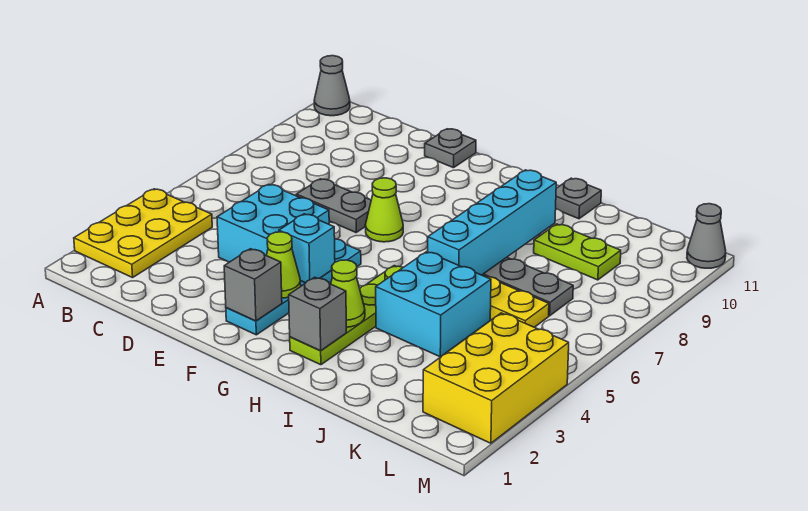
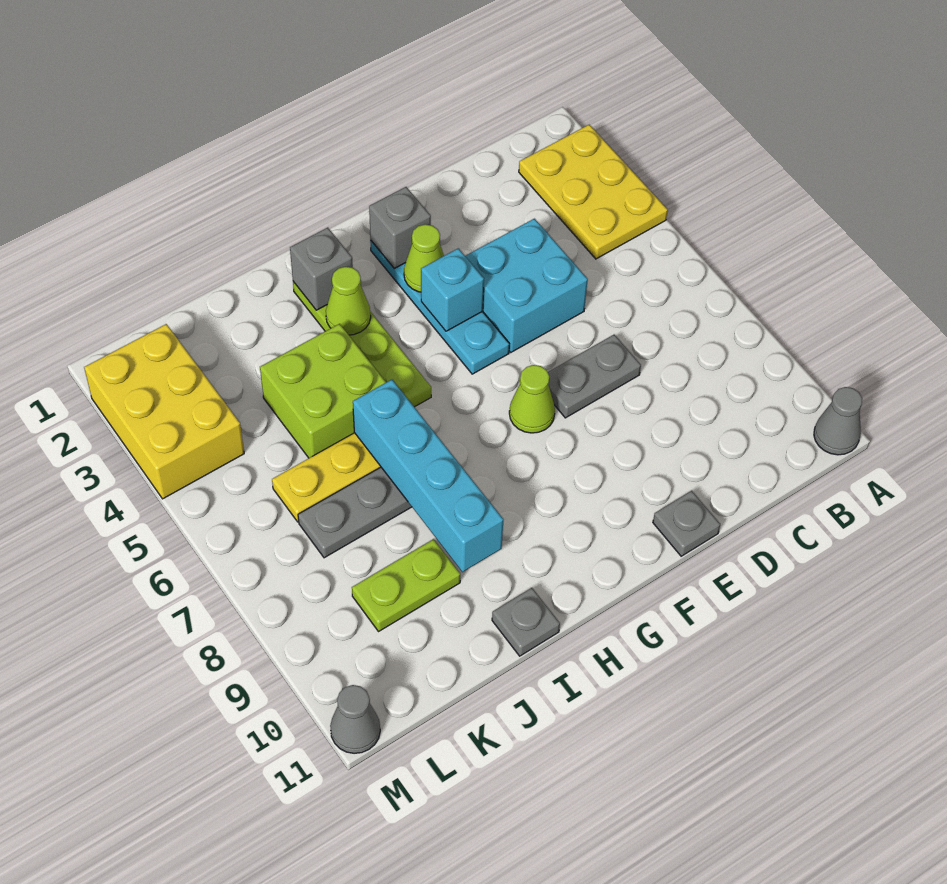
cyan 2x2 brick [376,252,491,357] -> lime 2x2 brick [260,324,386,458]

